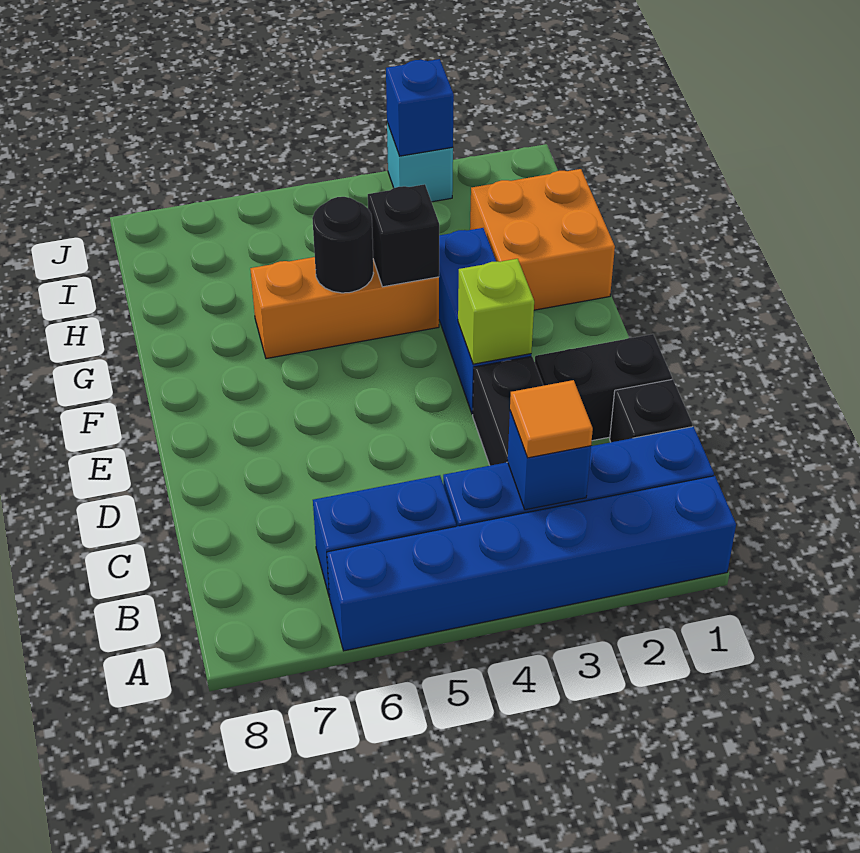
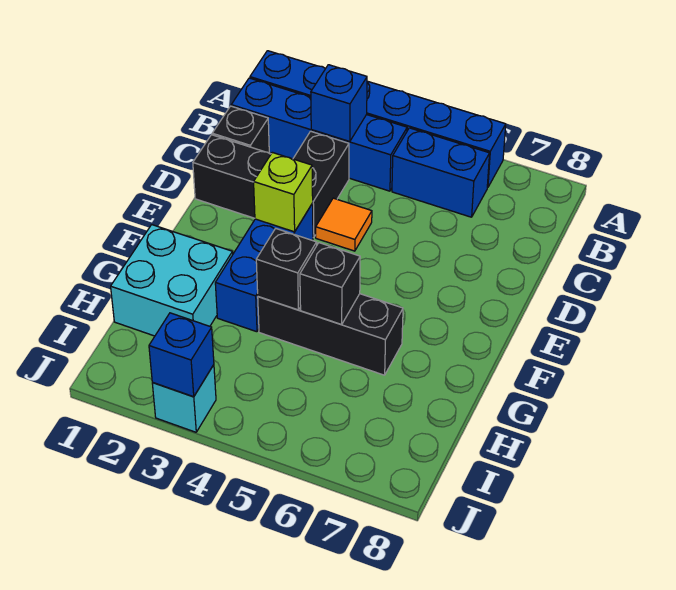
orange 1x1 tile [510,380,593,458] -> orange 1x1 tile moved to [316,198,372,251]
orange 2x2 brick [470,169,615,310] -> cyan 2x2 brick [111,225,233,336]
orange 1x3 brick [250,257,439,359] -> black 1x3 brick [258,294,403,375]
black 1x1 round brick [312,197,374,293] -> black 1x1 brick [300,243,360,325]

